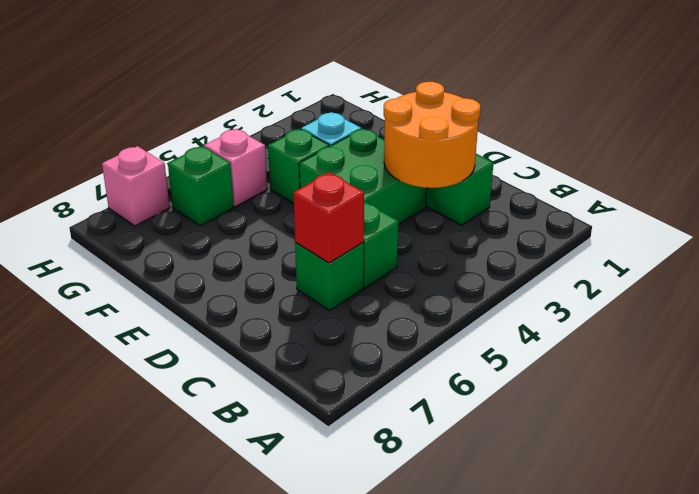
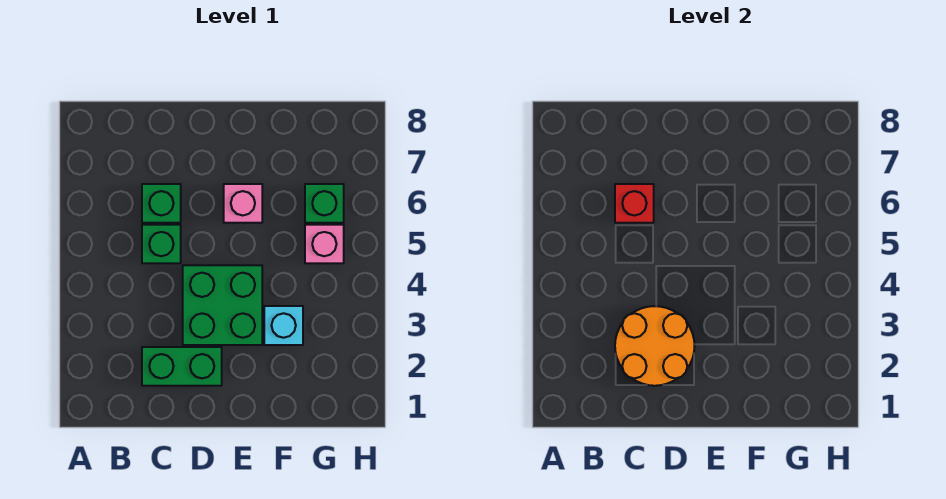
green 1x1 brick [268,129,329,203] -> none
pink 1x1 brick [102,146,170,226] -> pink 1x1 brick moved to [224,184,262,223]

